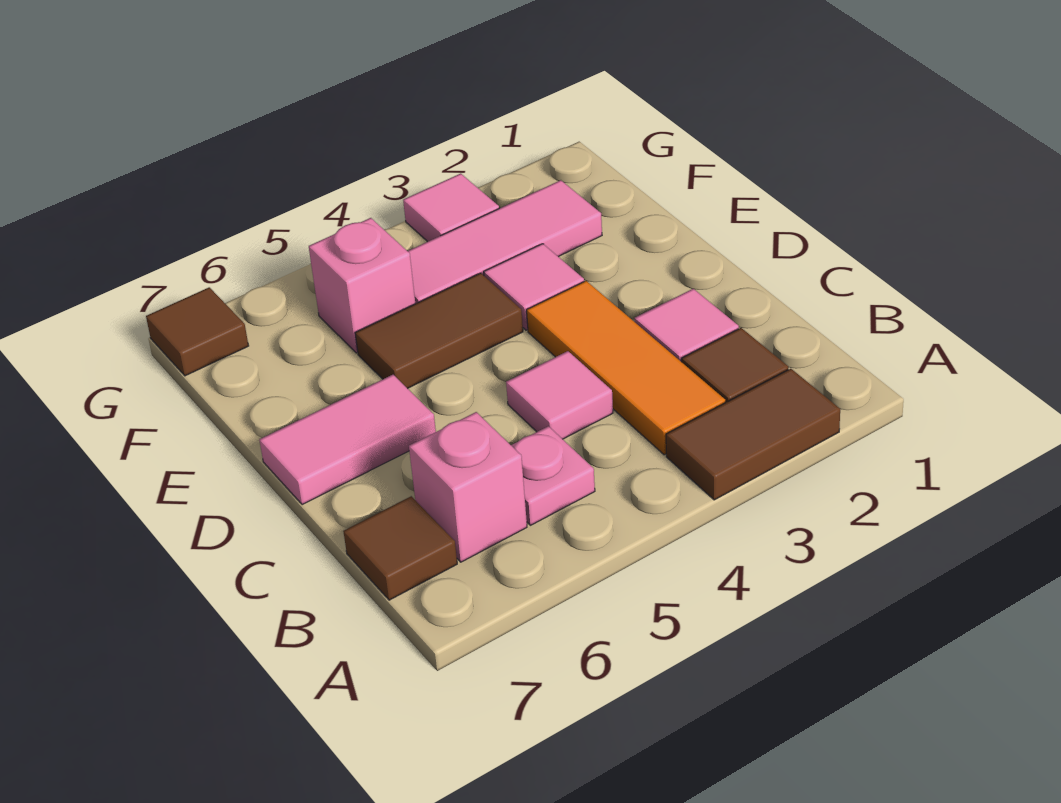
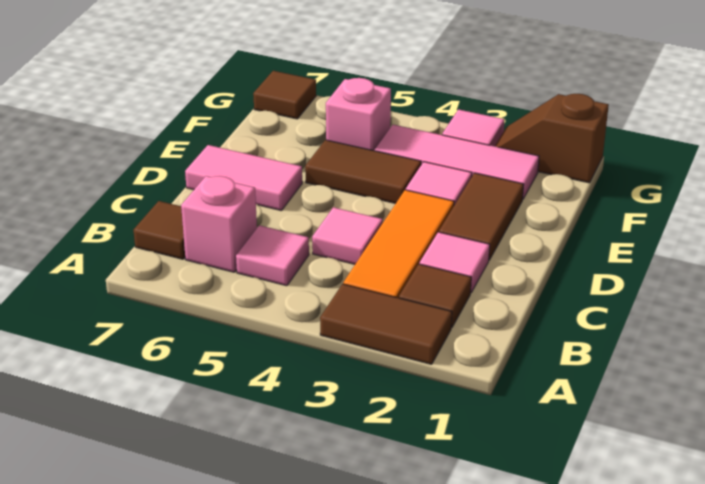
pink 1x1 plate [511,426,595,525] -> pink 1x1 tile [236,225,309,286]
none -> brown 1x2 tile [439,173,524,260]
none -> brown 1x2 slope [495,94,609,183]

